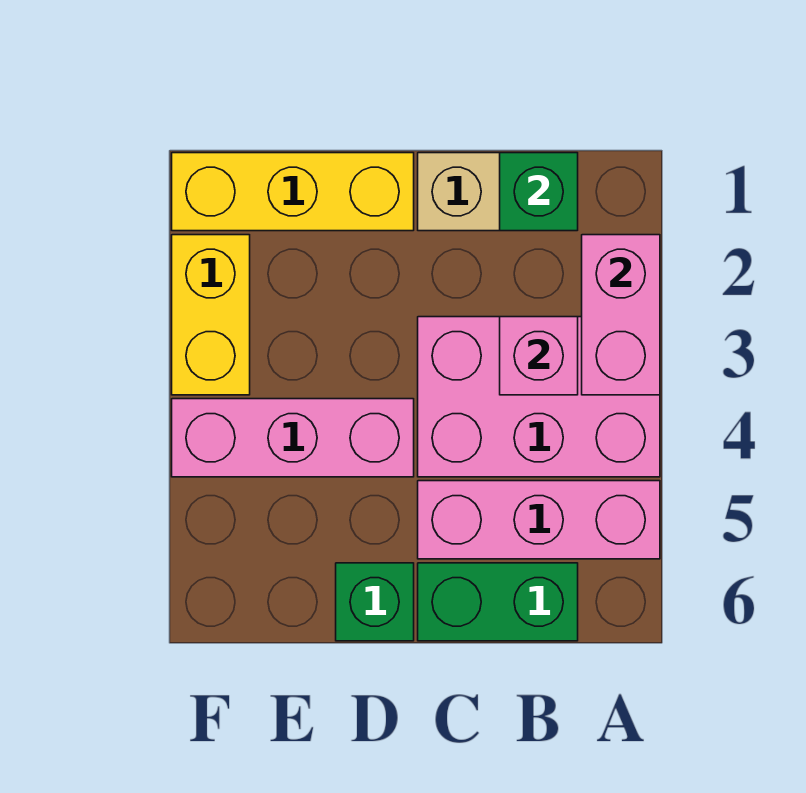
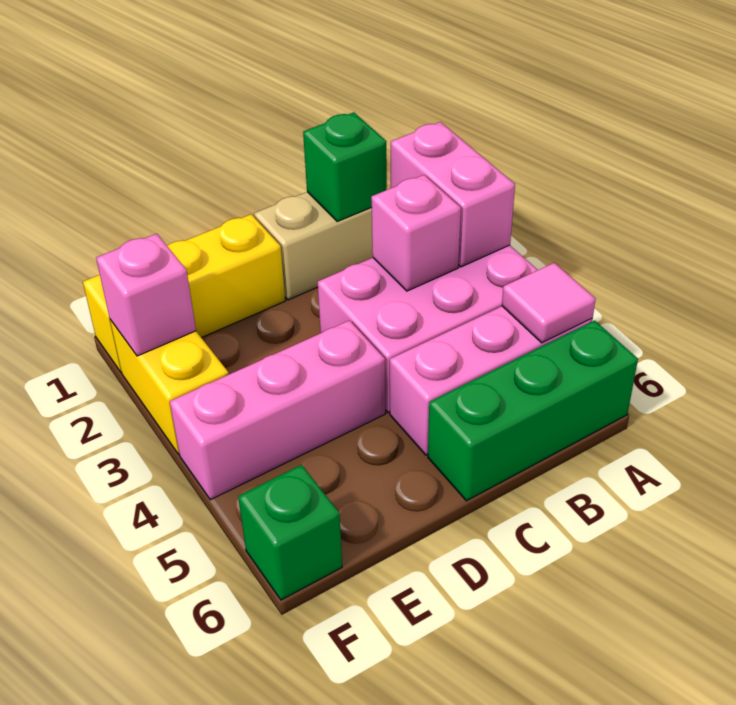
none -> pink 1x1 tile [502,263,596,343]
green 1x2 brick [418,563,578,641] -> green 1x3 brick [428,321,638,501]
green 1x1 brick [336,563,414,641] -> green 1x1 brick moved to [238,465,342,600]
none -> pink 1x1 brick [96,234,196,356]

